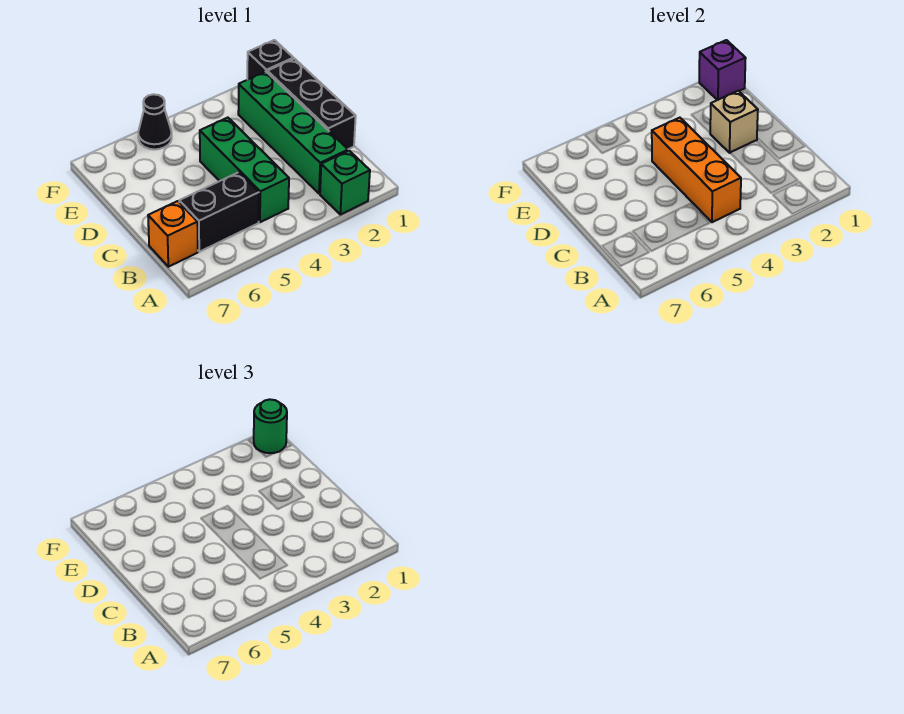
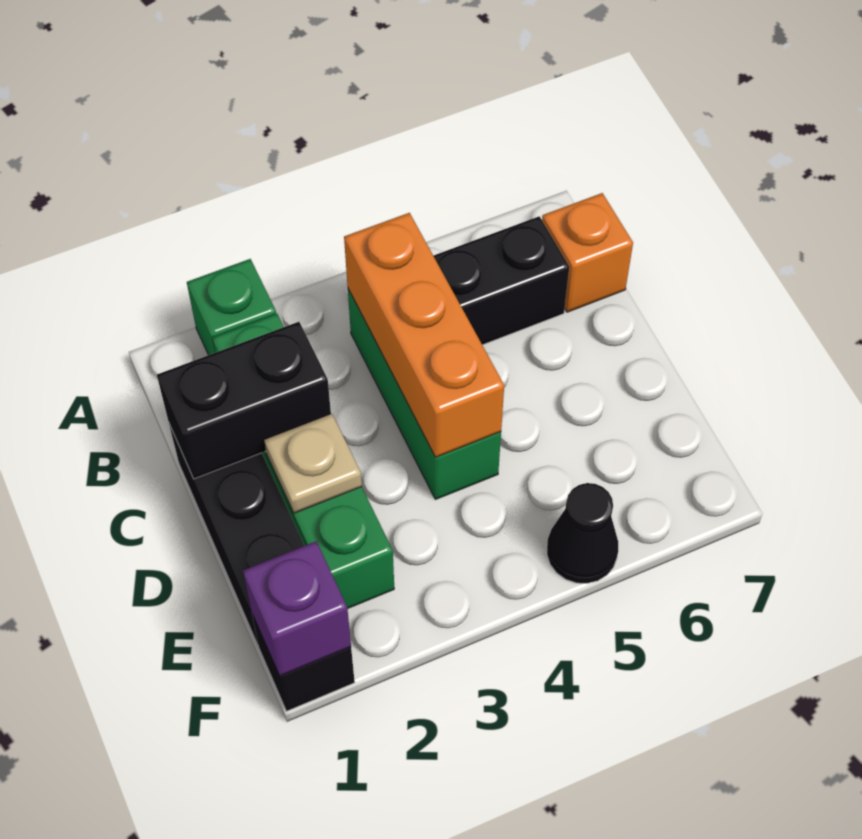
none -> black 1x2 brick [157,322,331,479]
tan 1x1 brick [710,91,758,153] -> tan 1x1 plate [264,414,362,513]
green 1x1 round brick [254,399,287,453] -> none

